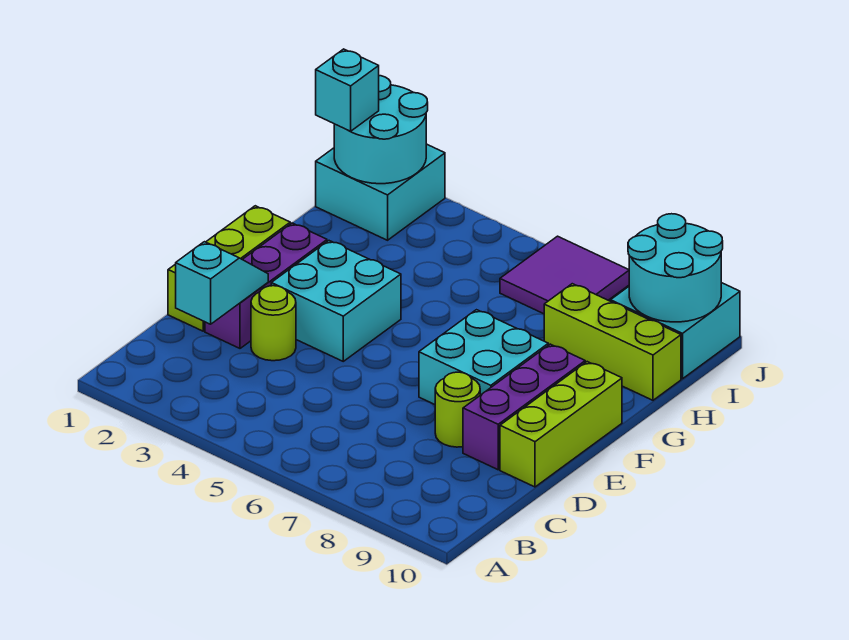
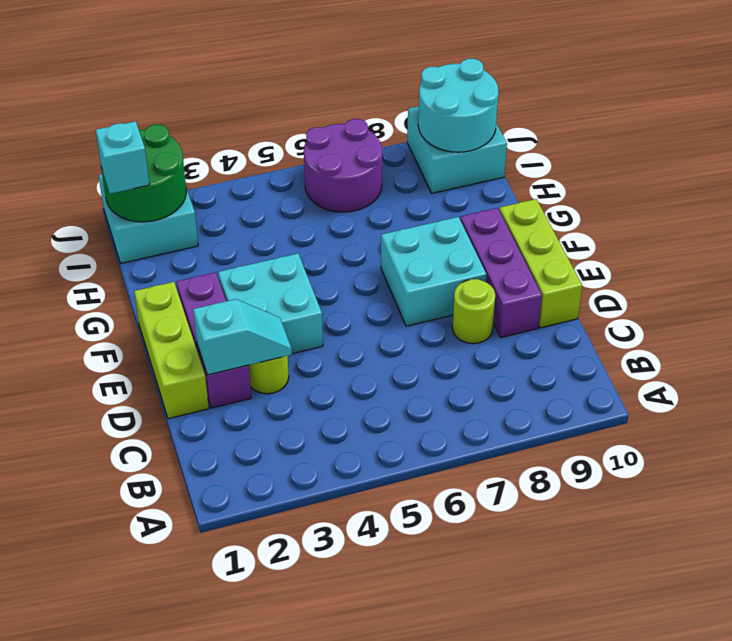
cyan 1x2 slope [176,242,268,324] -> cyan 1x2 slope turned to [193,299,292,375]
lime 1x3 brick [544,284,681,400] -> none
cyan 2x2 round brick [334,76,428,184] -> green 2x2 round brick [100,125,186,222]
purple 2x2 tile [500,236,629,314] -> purple 2x2 round brick [304,119,382,212]

